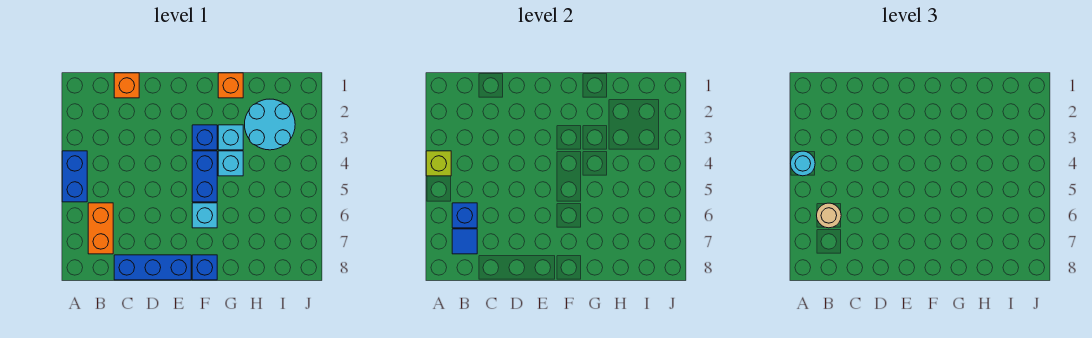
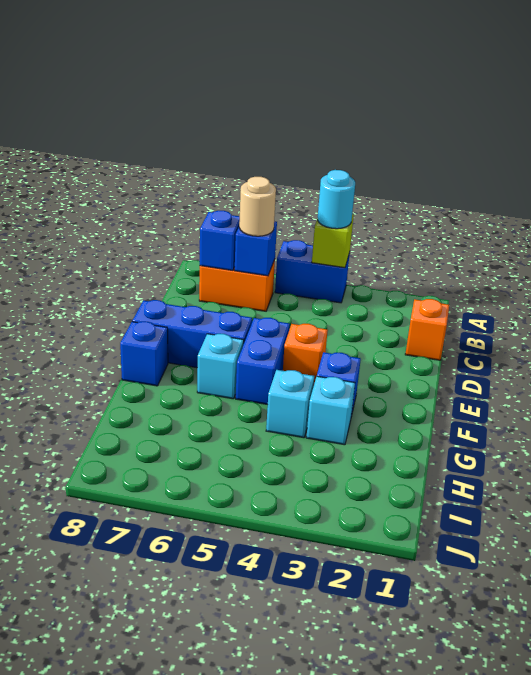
blue 1x1 tile [452,229,477,254] -> blue 1x1 brick [200,211,240,270]
blue 1x3 brick [114,255,191,280] -> blue 1x3 brick turned to [132,300,252,368]
blue 1x2 brick [192,151,217,202] -> blue 1x2 brick turned to [236,318,290,405]
orange 1x1 brick [218,73,243,98] -> orange 1x1 brick moved to [283,324,328,383]
cyan 2x2 round brick [245,99,295,150] -> none

